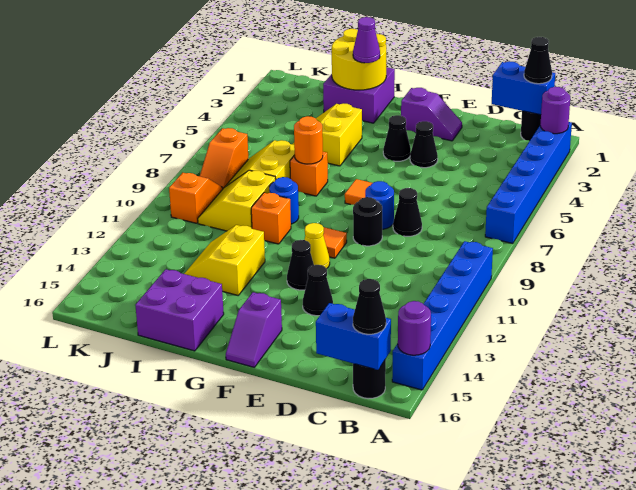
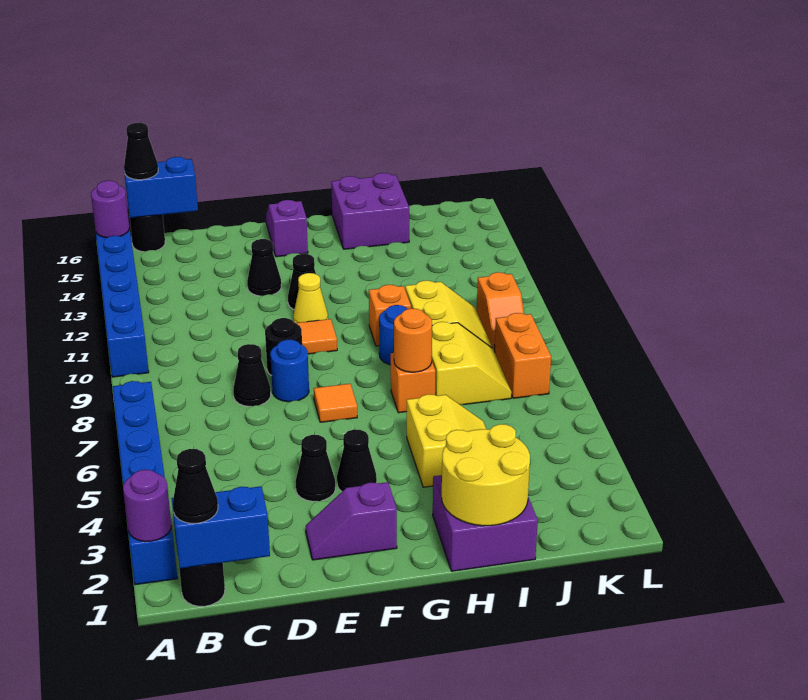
purple 1x1 cone [353,17,380,63] -> none
yellow 2x2 slope [185,225,265,295] -> none
orange 1x2 slope [200,128,248,188] -> orange 1x2 brick [494,313,551,398]

